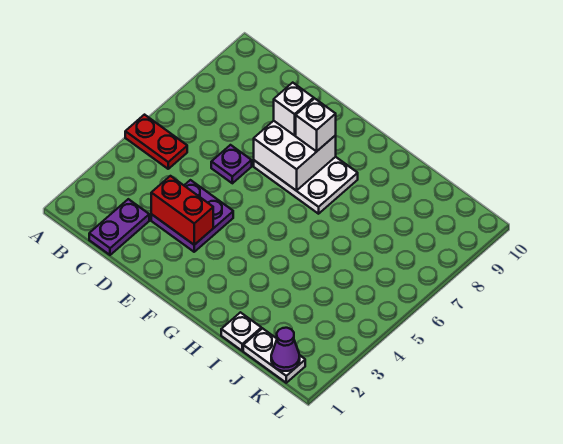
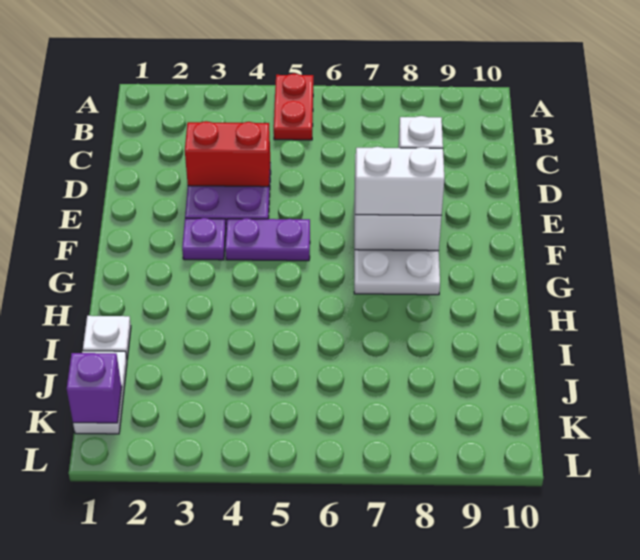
purple 1x2 plate [89,199,149,255] -> purple 1x2 plate moved to [225,218,310,261]
red 1x2 brick [151,176,213,245] -> red 1x2 brick turned to [185,121,270,187]
purple 1x1 plate [211,145,252,183] -> purple 1x1 plate moved to [182,218,226,260]
white 1x1 brick [296,99,336,151] -> white 1x2 brick [355,147,445,215]
purple 1x1 cone [271,328,300,371] -> purple 1x1 brick [67,353,122,423]

